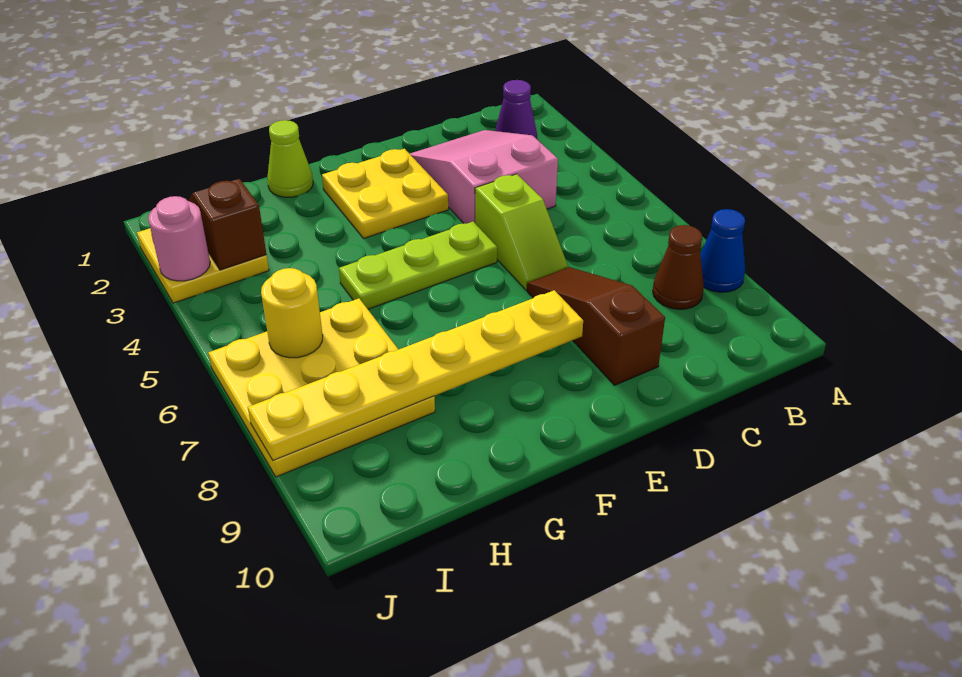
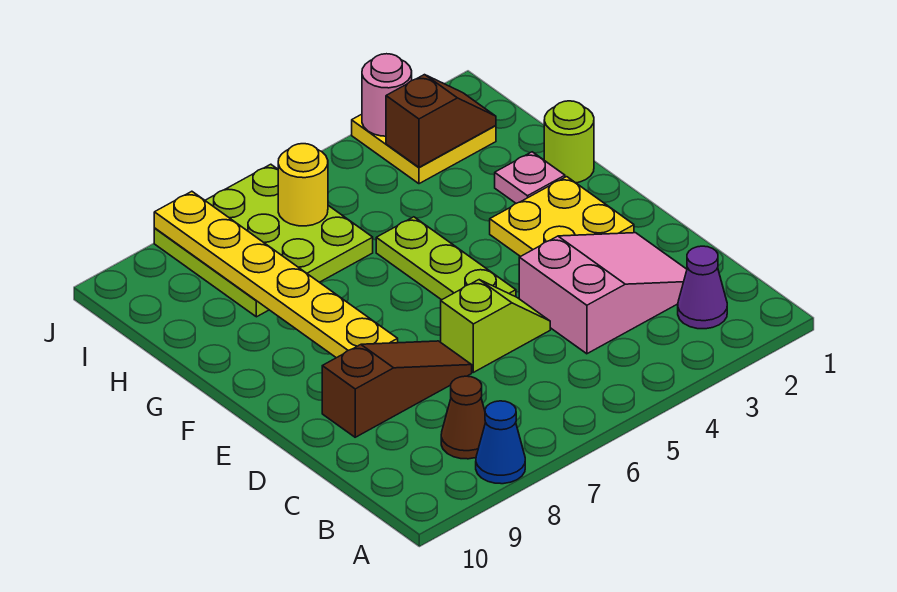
lime 1x2 slope [475,174,568,290] -> lime 1x2 slope turned to [441,280,550,372]
lime 1x1 cone [267,120,313,197] -> lime 1x1 round brick [544,101,594,183]
none -> pink 1x1 plate [495,152,565,203]
yellow 3x3 plate [208,298,435,477] -> lime 3x3 plate [154,164,373,317]

